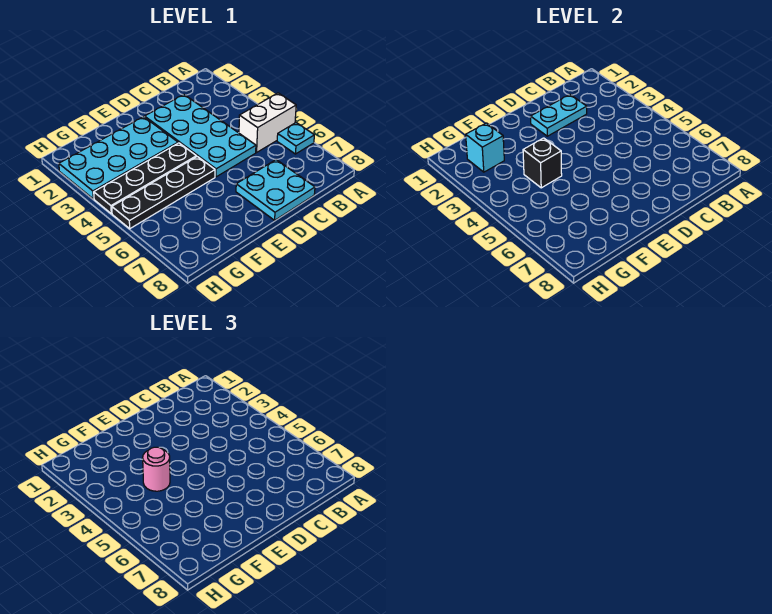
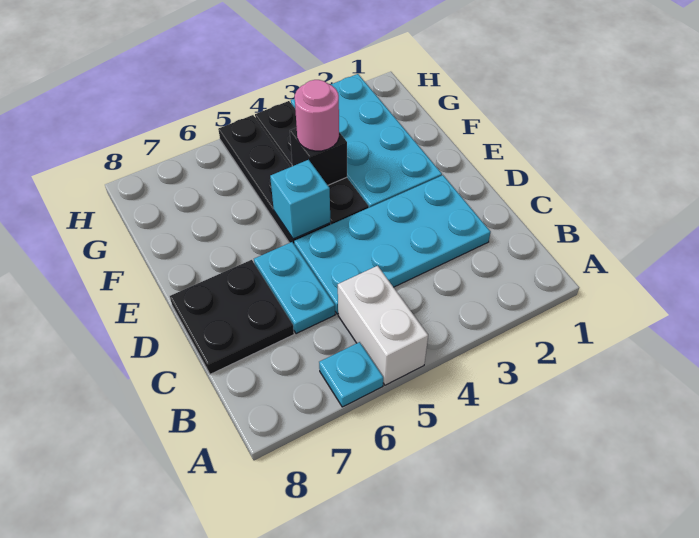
cyan 1x2 plate [531,95,587,136] -> cyan 1x2 plate moved to [254,242,335,334]
cyan 2x2 plate [236,160,315,220] -> black 2x2 plate [170,260,294,374]
cyan 1x1 brick [466,123,504,172] -> cyan 1x1 brick moved to [270,160,330,239]

